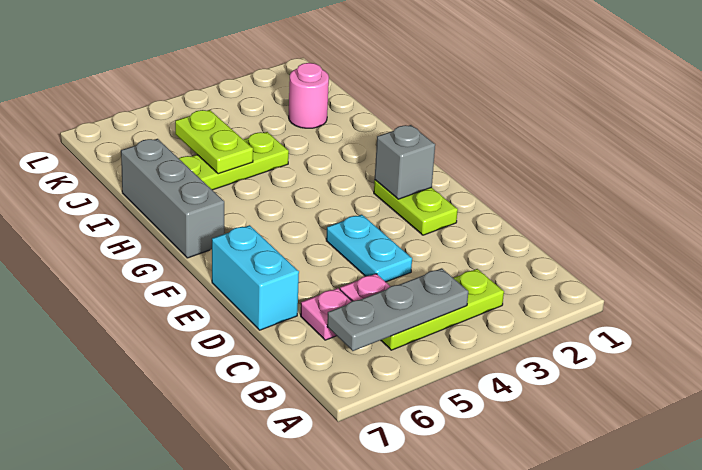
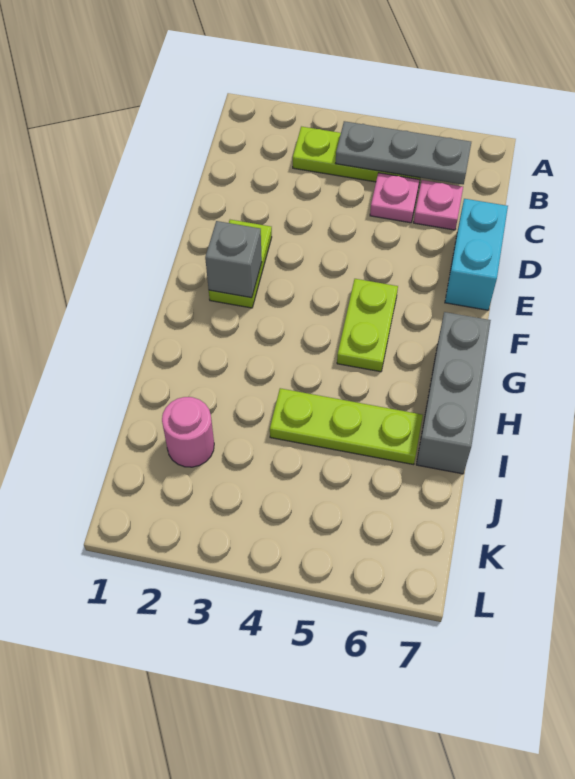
cyan 1x2 plate [326,215,412,282] -> none
lime 1x2 plate [175,110,253,174] -> lime 1x2 plate moved to [337,279,398,372]

